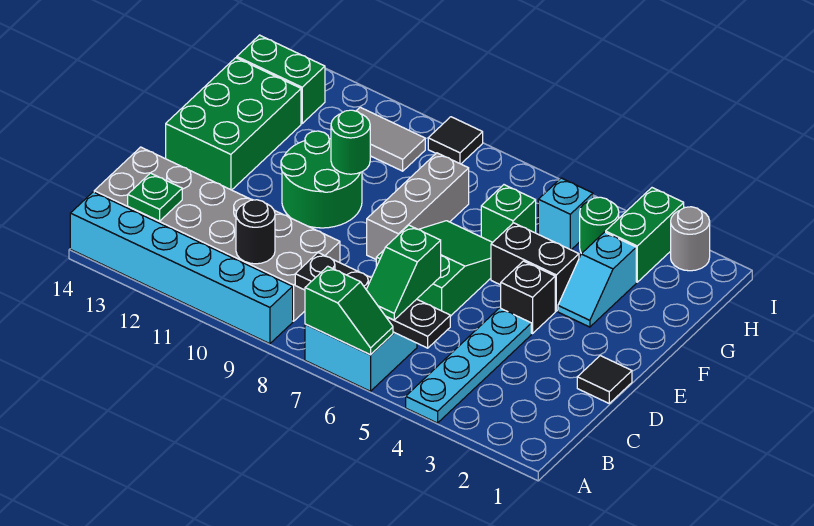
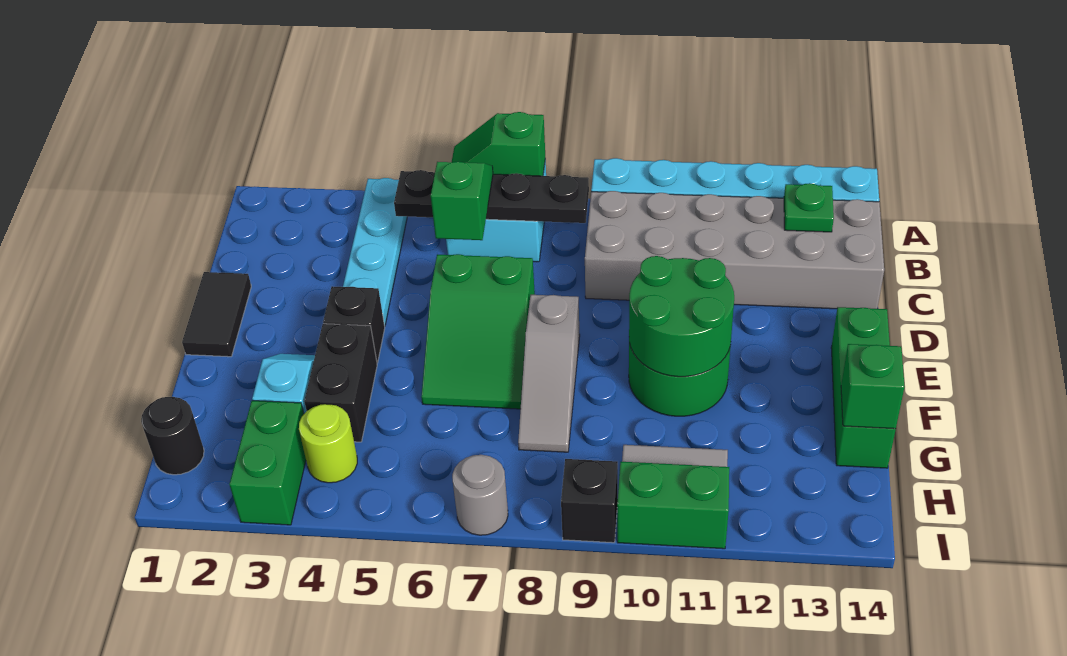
black 1x1 round brick [236,200,275,264] -> black 1x1 round brick moved to [141,397,204,475]
black 1x1 tile [577,356,632,403] -> black 1x2 tile [182,272,251,357]
grey 1x3 brick [367,153,469,259] -> grey 1x3 slope [518,295,580,452]
green 2x3 brick [166,58,301,190] -> green 1x3 brick [831,307,896,468]
black 1x2 brick [491,223,579,311] -> black 1x2 brick turned to [304,324,377,442]
green 1x1 round brick [331,110,370,174] -> green 2x2 round brick [629,256,734,377]
green 1x1 brick [481,185,536,242] -> green 1x1 brick moved to [841,344,905,429]
green 1x1 round brick [580,197,619,254] -> lime 1x1 round brick [299,404,357,483]
cyan 1x1 brick [538,178,593,250] -> none
green 1x2 brick [237,35,325,123] -> green 1x2 brick moved to [617,462,729,549]
grey 1x1 round brick [671,207,710,271] -> grey 1x1 round brick moved to [452,455,508,535]
black 1x1 tile [428,117,483,164] -> black 1x1 brick [561,459,618,543]

